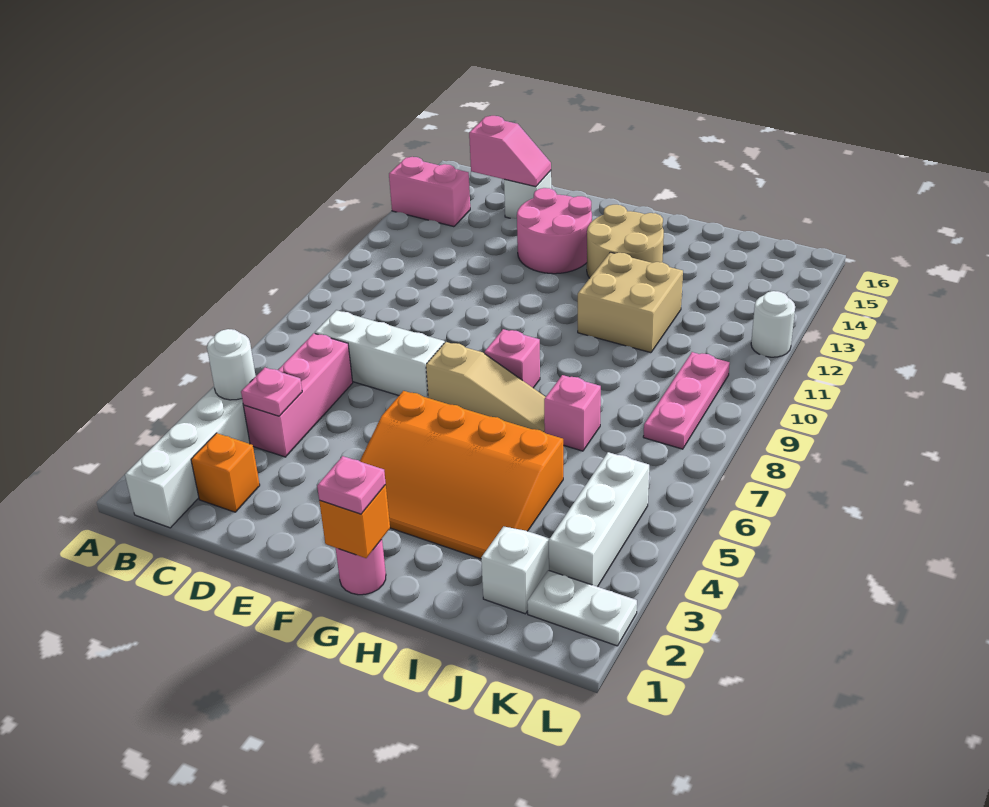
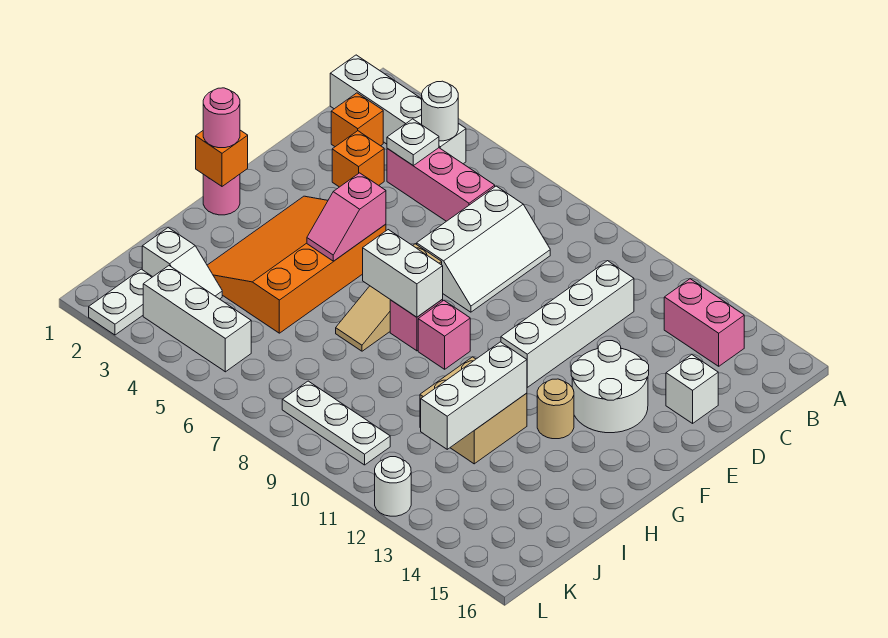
pink 1x2 brick [389,157,470,227] -> pink 1x2 brick turned to [664,279,744,366]
pink 1x1 plate [241,368,302,416] -> white 1x1 plate [387,119,439,166]
none -> white 1x4 brick [501,261,634,387]
pink 1x2 slope [469,116,551,187] -> pink 1x2 slope moved to [307,173,386,261]
none -> orange 1x1 brick [332,131,384,187]
pink 2x2 round brick [517,188,592,274] -> white 2x2 round brick [571,341,649,433]
pink 1x1 plate [317,456,386,514] -> pink 1x1 round brick [203,88,240,148]
none -> white 1x2 brick [363,230,443,317]
tan 2x2 round brick [587,205,664,278] -> tan 1x1 round brick [537,379,574,439]
none -> white 1x3 brick [421,342,527,449]
pink 1x1 brick [544,375,601,451] -> pink 1x1 brick moved to [418,300,470,369]
pink 1x3 plate [643,352,730,449] -> white 1x3 plate [282,381,390,465]

